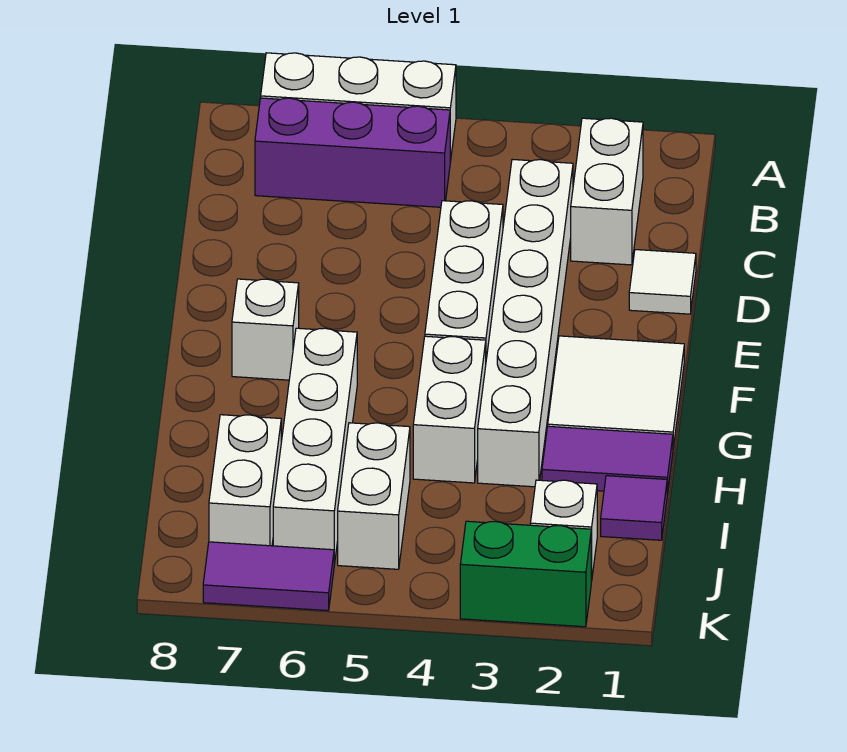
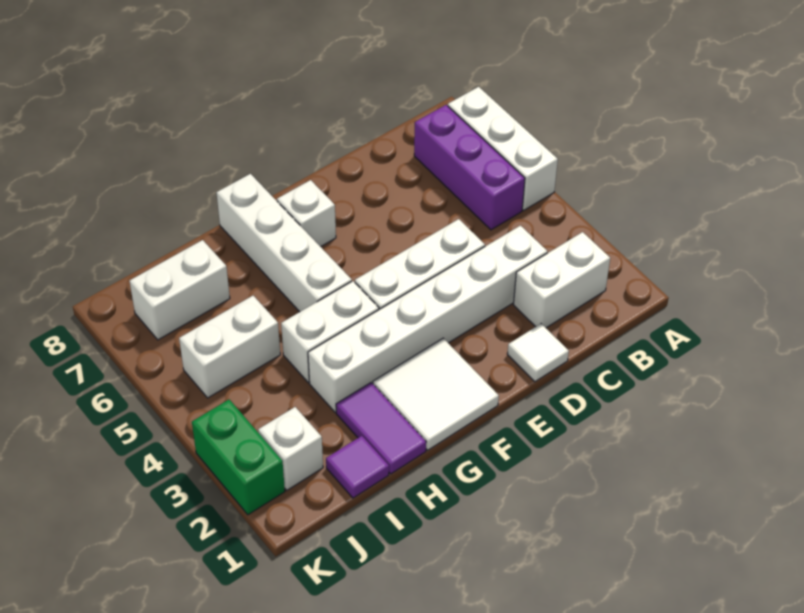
white 1x4 brick [273,328,357,565] -> white 1x4 brick turned to [217,174,352,312]
purple 1x2 tile [203,542,334,611] -> none

